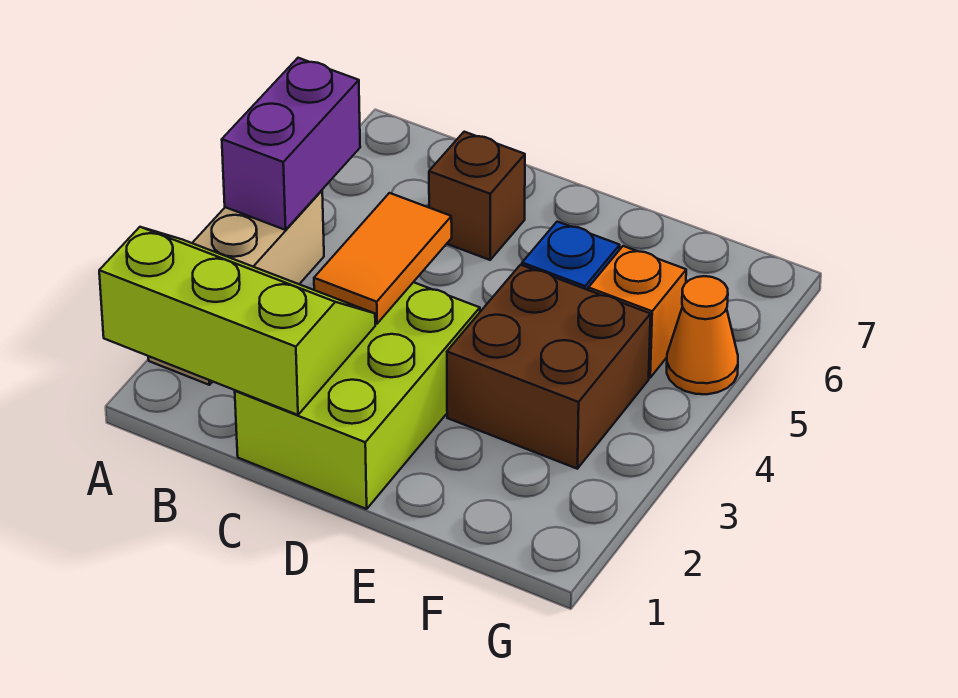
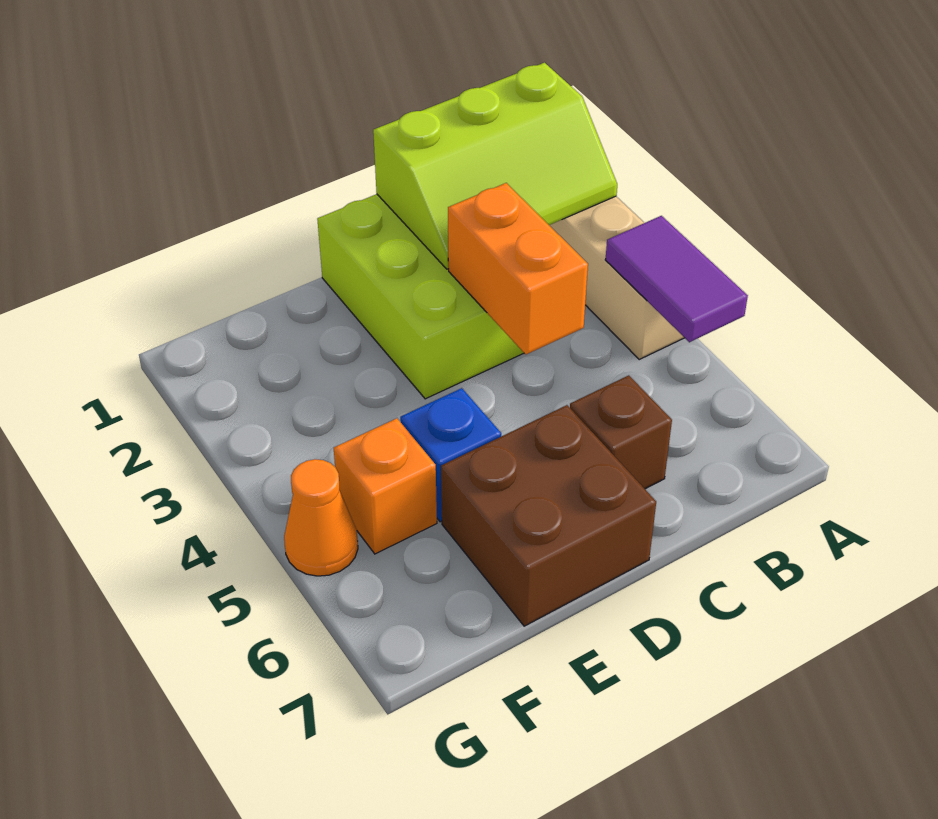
purple 1x2 brick [222,58,360,230] -> purple 1x2 tile [605,216,748,342]
orange 1x2 tile [314,193,452,324] -> orange 1x2 brick [448,183,588,354]
brown 2x2 brick [447,265,651,469] -> brown 2x2 brick moved to [441,405,656,626]

